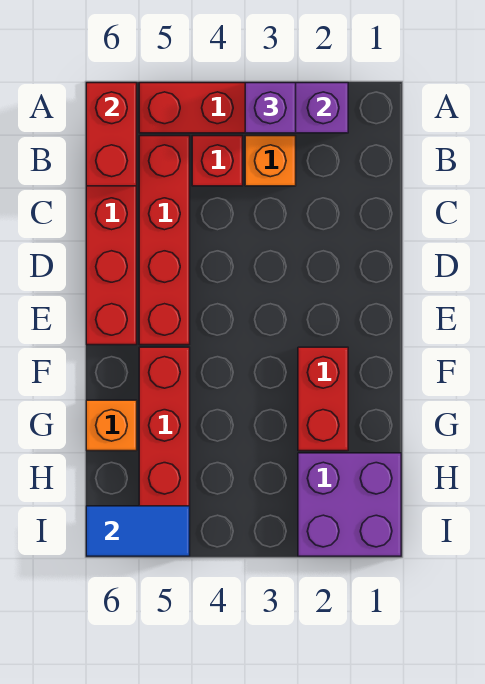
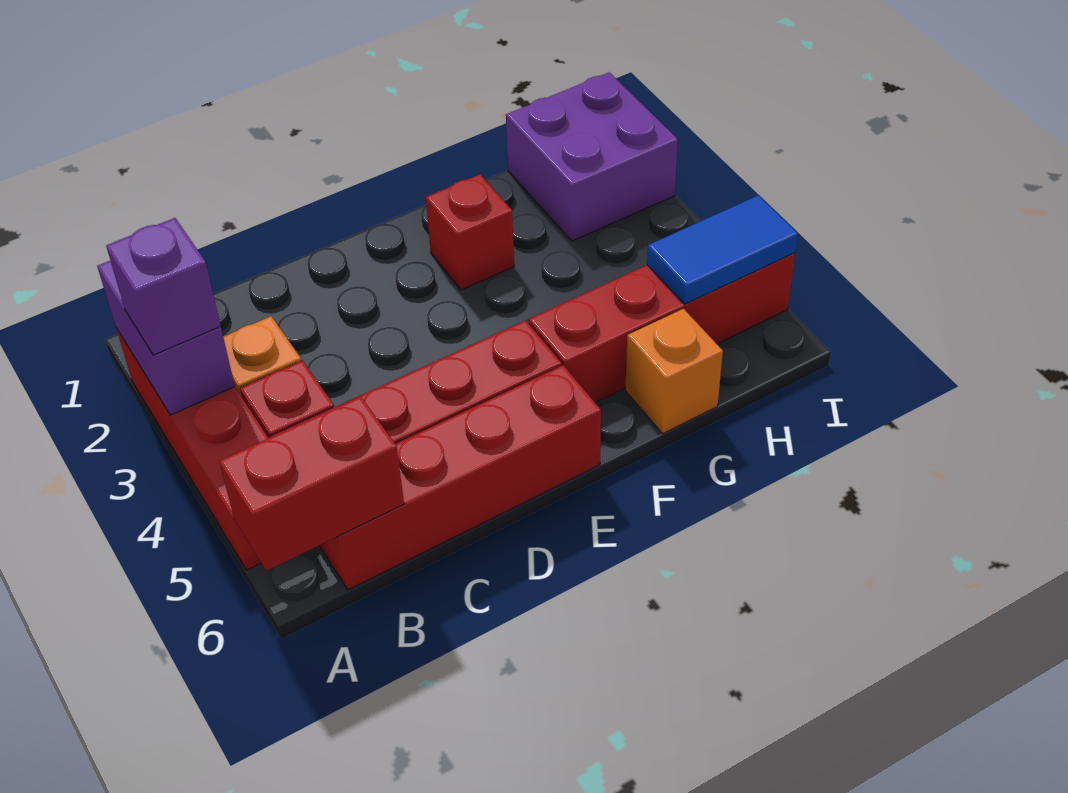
red 1x2 brick [298,347,348,451] -> red 1x1 brick [426,174,514,290]
blue 1x2 tile [86,506,190,556] -> blue 1x2 tile turned to [647,195,798,304]

